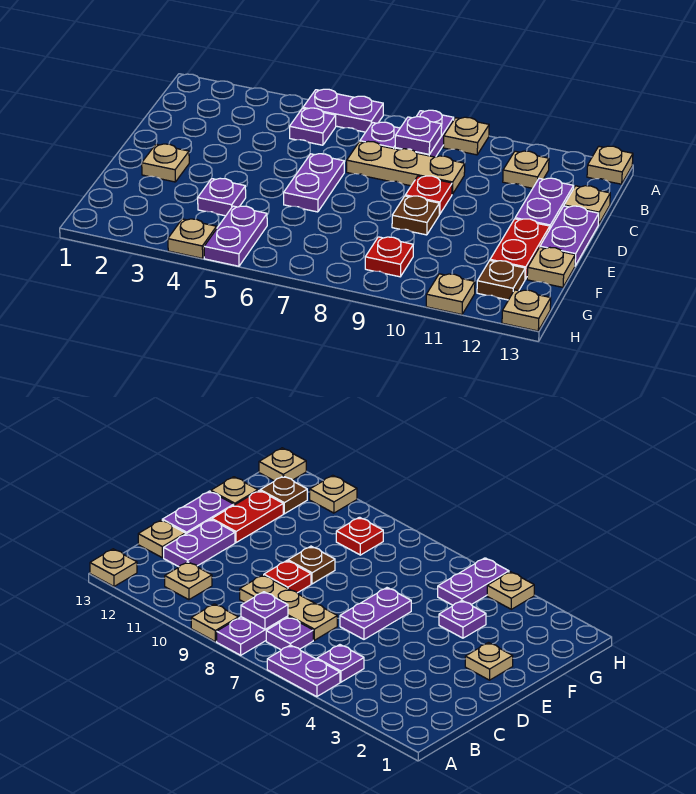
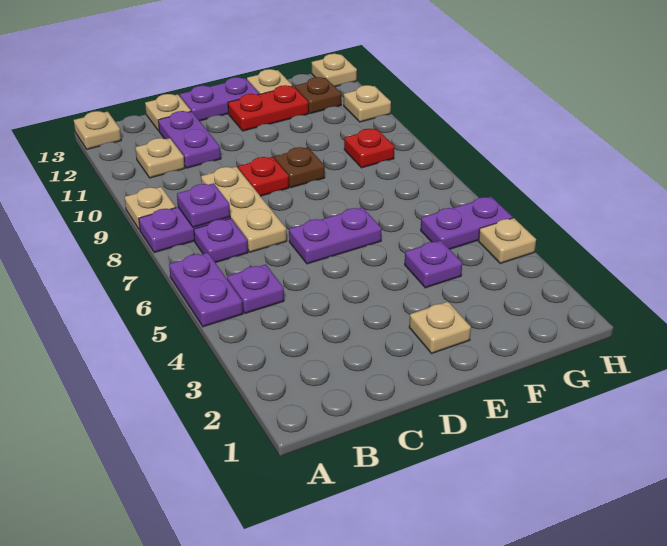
purple 1x2 plate [515,178,574,228] -> purple 1x2 plate turned to [158,111,221,168]

